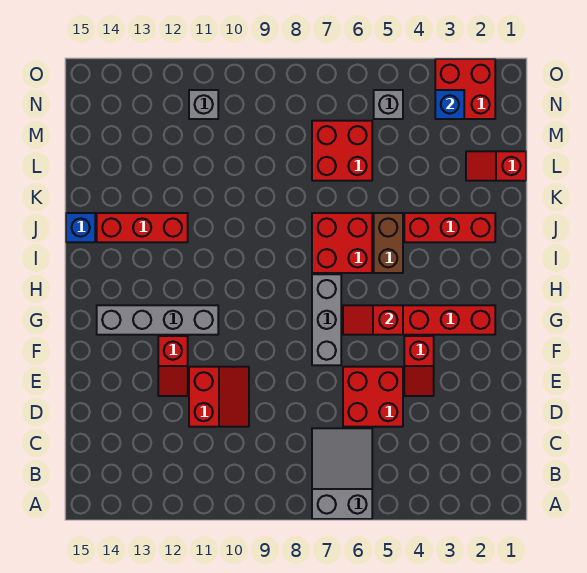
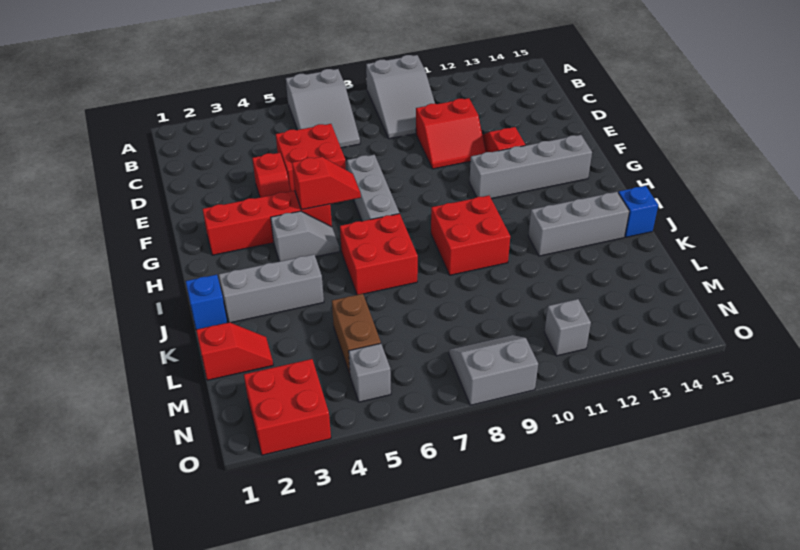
none -> grey 2x3 slope [366,55,435,139]
red 2x2 slope [189,367,249,427] -> red 2x2 slope turned to [416,98,486,169]
red 1x2 slope [404,336,434,396] -> red 1x2 slope turned to [252,153,291,197]
none -> grey 1x2 slope [271,211,340,261]
brown 1x2 brick [374,213,403,273] -> brown 1x2 brick moved to [332,294,381,374]
red 1x3 brick [404,213,495,242] -> grey 1x3 brick [219,254,324,323]
red 1x3 brick [97,213,188,242] -> grey 1x3 brick [528,192,629,256]
red 2x2 brick [312,121,372,181] -> red 2x2 brick moved to [431,196,510,275]
blue 1x1 brick [435,90,464,119] -> blue 1x1 brick moved to [186,275,227,330]
none -> grey 2x2 slope [449,335,538,405]

